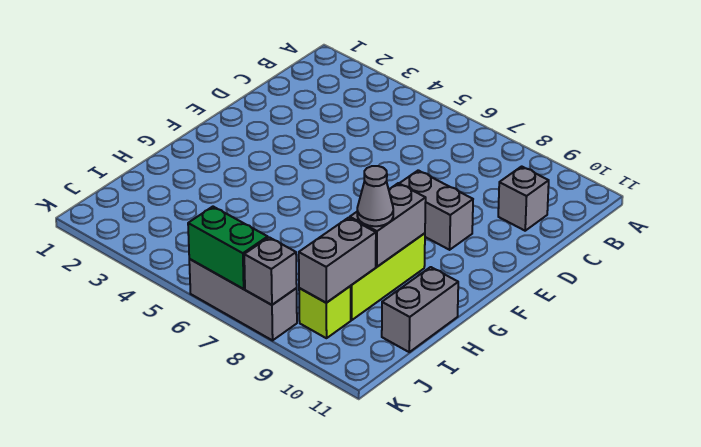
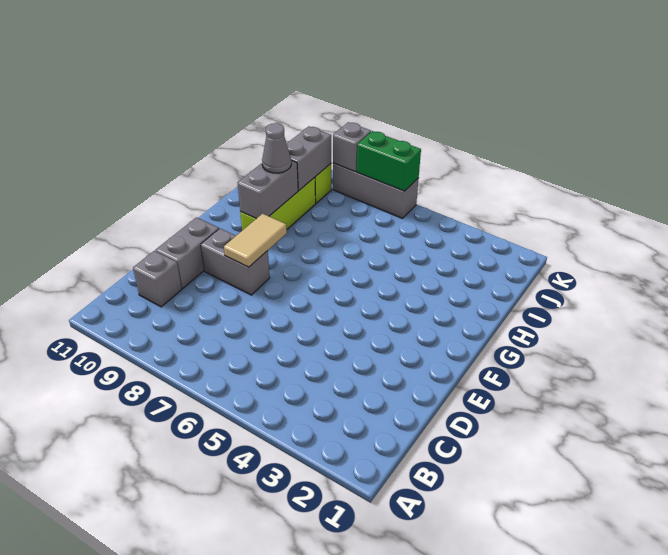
none -> tan 1x2 tile [224,214,287,267]
grey 1x2 brick [382,267,458,352] -> grey 1x2 brick moved to [156,217,219,288]

